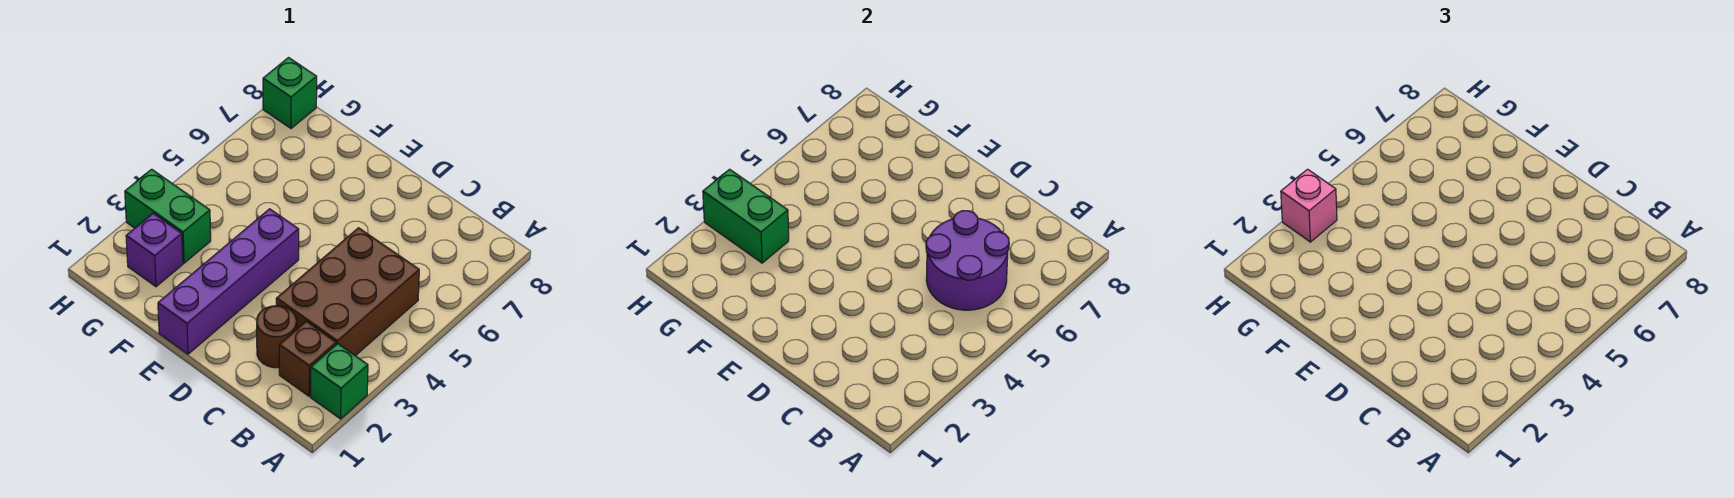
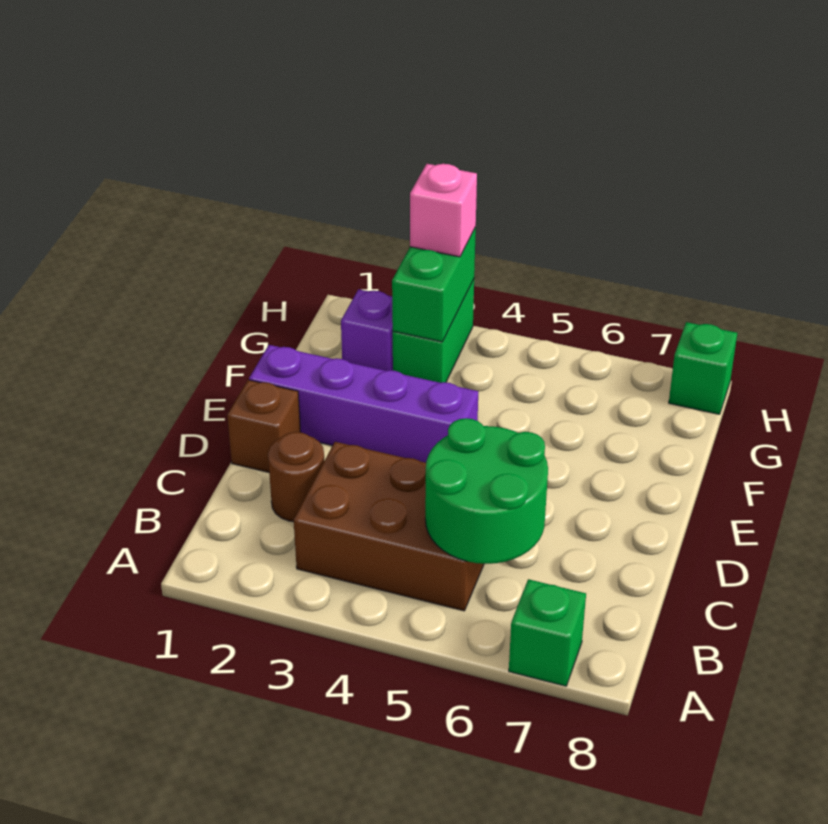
green 1x1 brick [311,344,368,419] -> green 1x1 brick moved to [509,579,586,686]
brown 1x1 brick [279,321,336,396] -> brown 1x1 brick moved to [227,380,301,472]
purple 2x2 round brick [926,211,1009,310] -> green 2x2 round brick [425,418,548,564]

